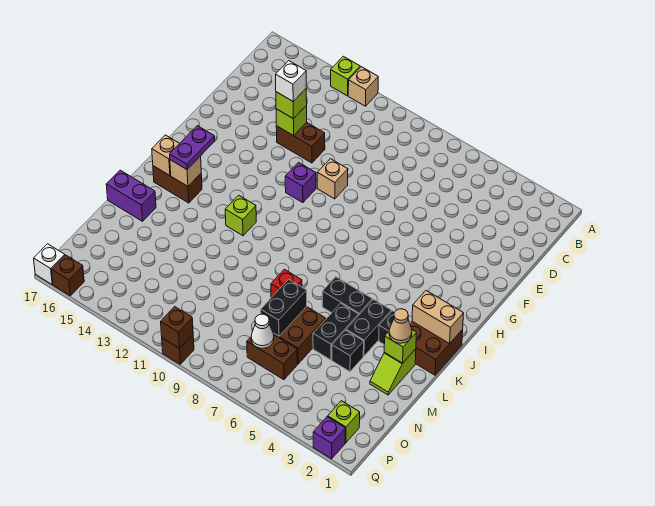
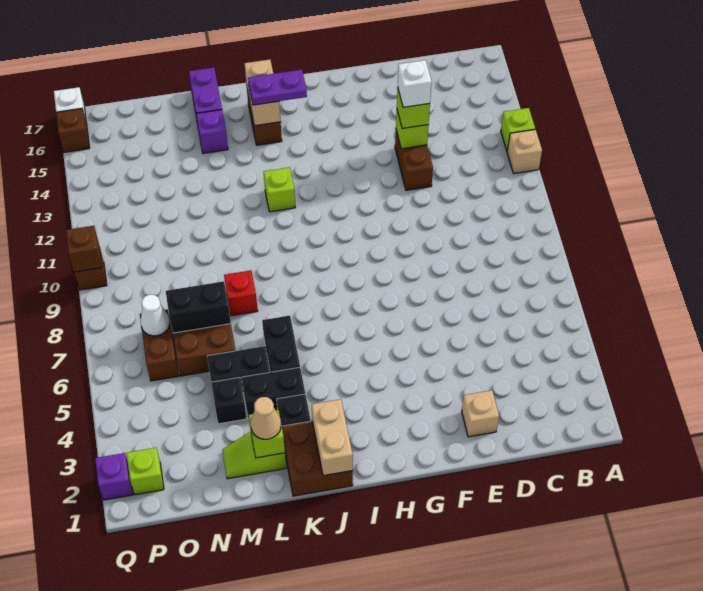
tan 1x1 brick [317,159,348,199] -> tan 1x1 brick moved to [462,390,499,437]
purple 1x1 brick [285,162,316,203] -> purple 1x1 brick moved to [196,110,228,154]

